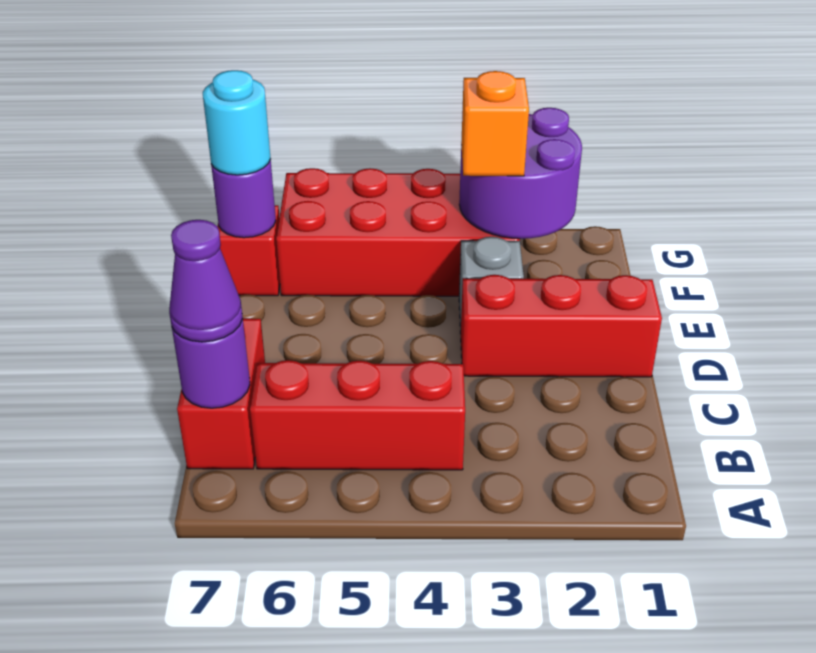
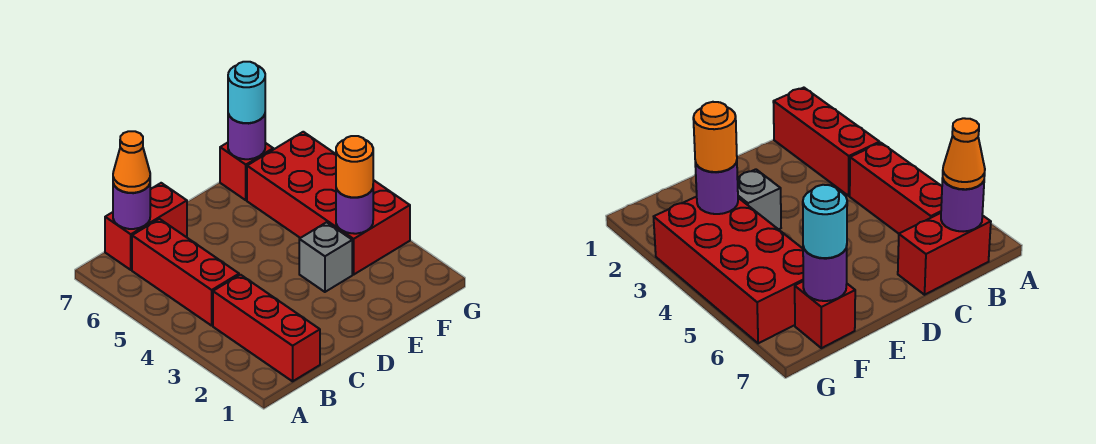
purple 1x1 cone [169,220,243,342] -> orange 1x1 cone [113,131,150,193]
red 1x3 brick [461,275,662,377] -> red 1x3 brick moved to [213,275,320,381]
purple 2x2 round brick [459,108,582,239] -> purple 1x1 round brick [336,189,373,234]
orange 1x1 brick [461,71,529,176] -> orange 1x1 round brick [336,136,373,197]

